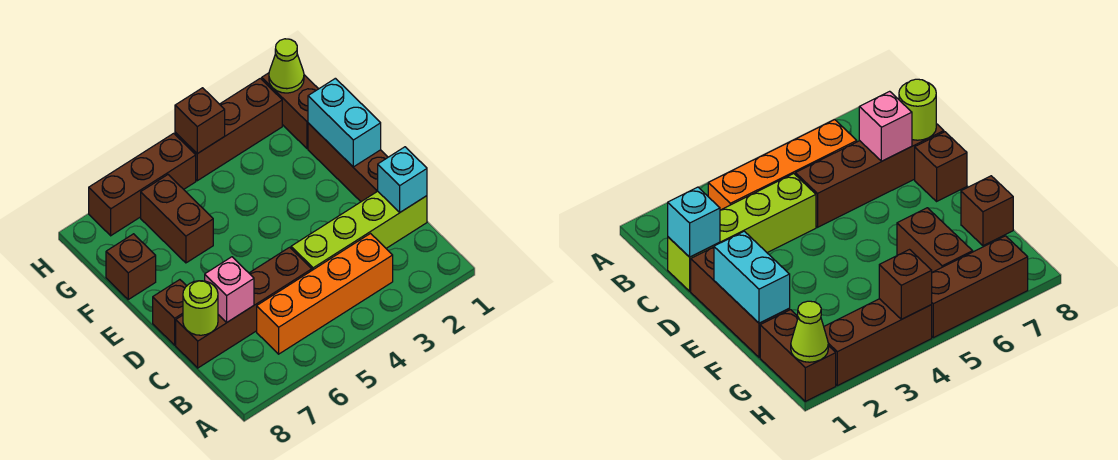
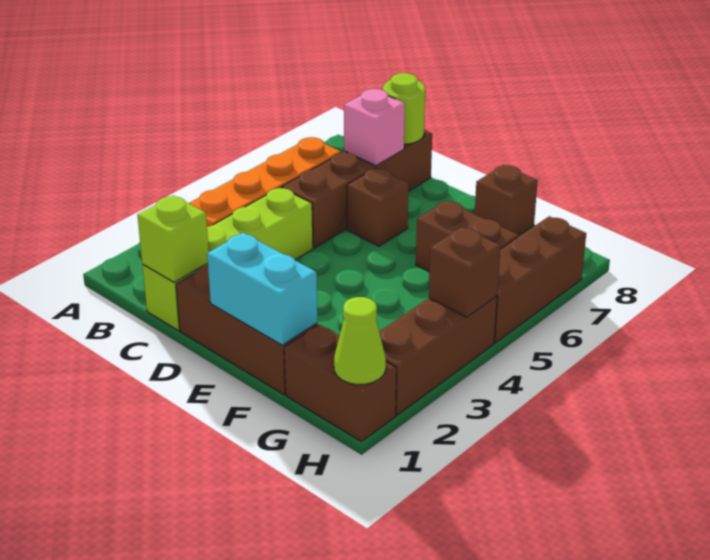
cyan 1x1 brick [378,147,427,212] -> lime 1x1 brick [137,195,209,282]
brown 1x1 brick [153,280,186,345] -> brown 1x1 brick moved to [347,168,409,246]

